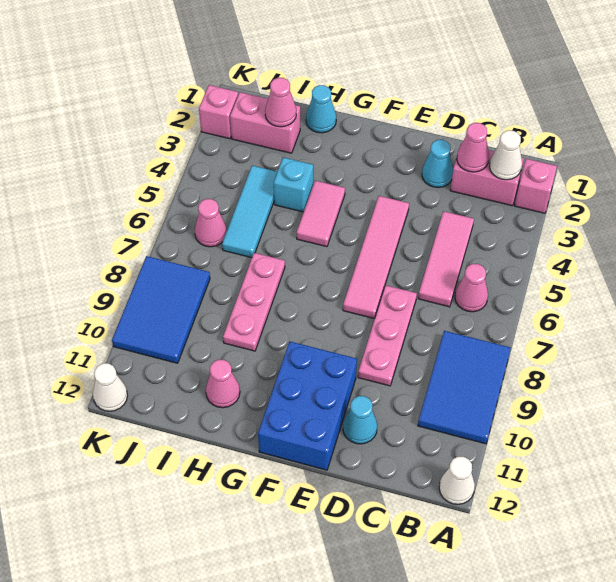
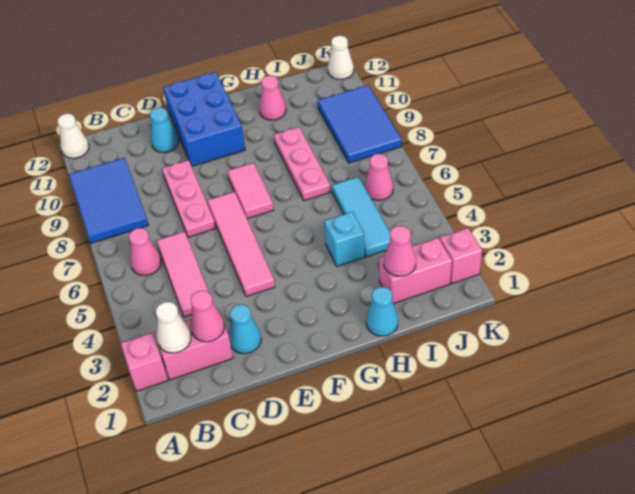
pink 1x2 tile [297,181,345,247] -> pink 1x2 tile moved to [227,163,274,219]

